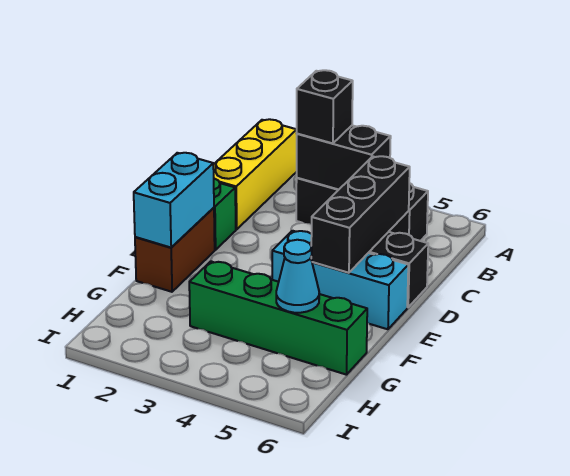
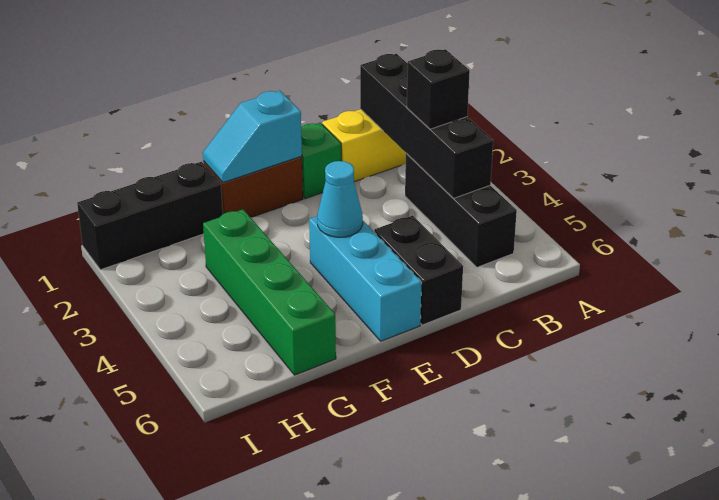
black 1x2 brick [297,126,391,190] -> black 1x4 brick [360,54,493,198]
black 1x3 brick [311,156,410,273] -> black 1x3 brick moved to [77,162,223,270]
cyan 1x2 brick [134,153,214,247] -> cyan 1x2 slope [203,91,302,182]
cyan 1x1 cone [276,240,319,313] -> cyan 1x1 cone moved to [317,161,363,237]

